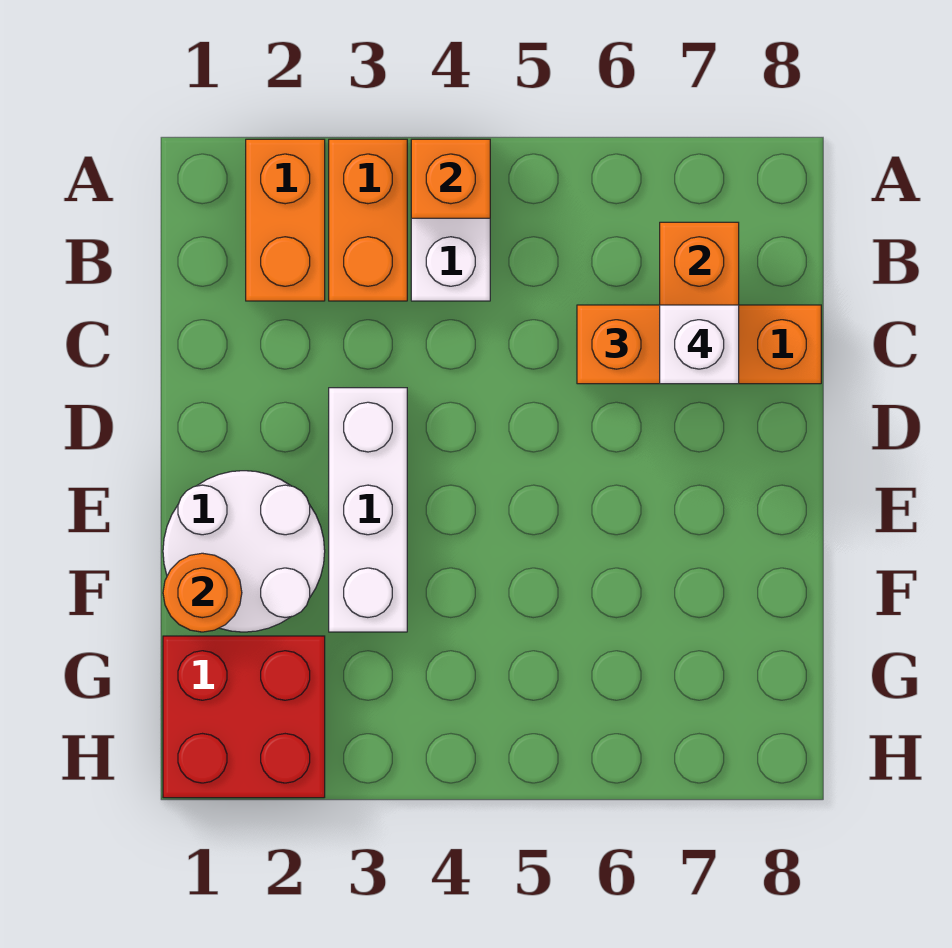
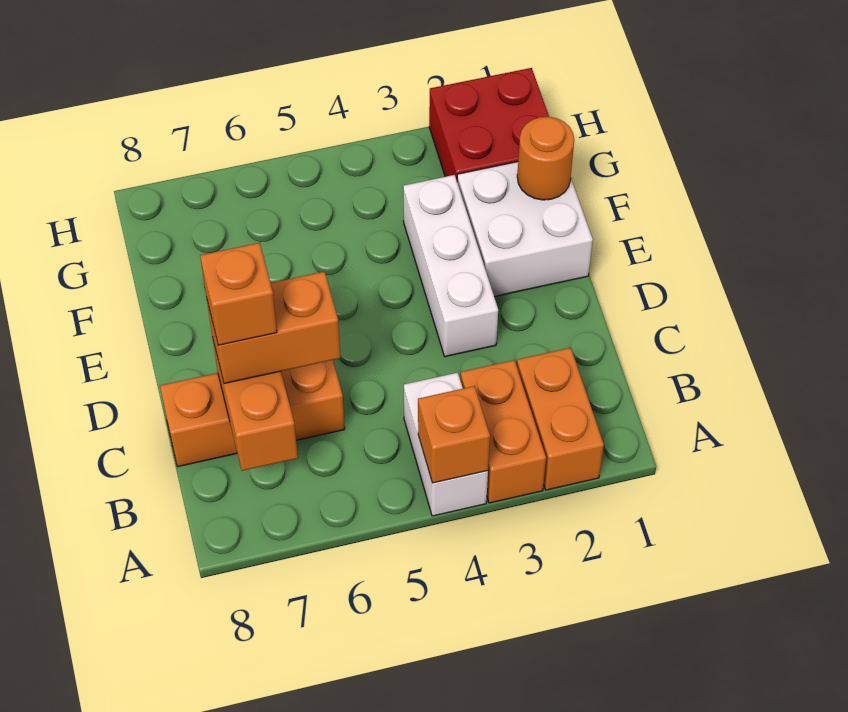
white 1x1 brick [660,305,739,384] -> orange 1x1 brick [200,243,277,345]
white 2x2 round brick [163,471,325,632] -> white 2x2 brick [457,162,593,297]

